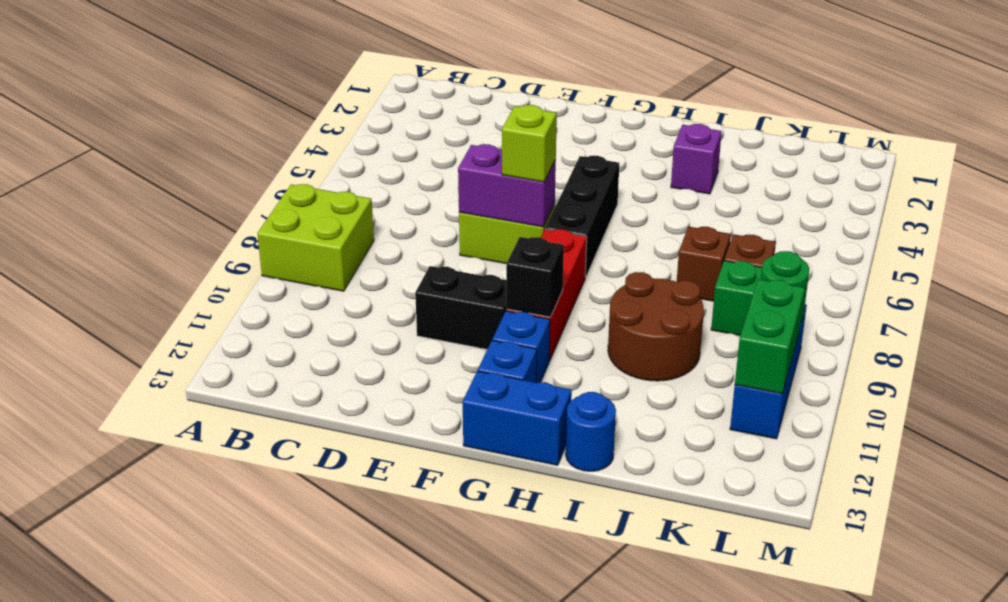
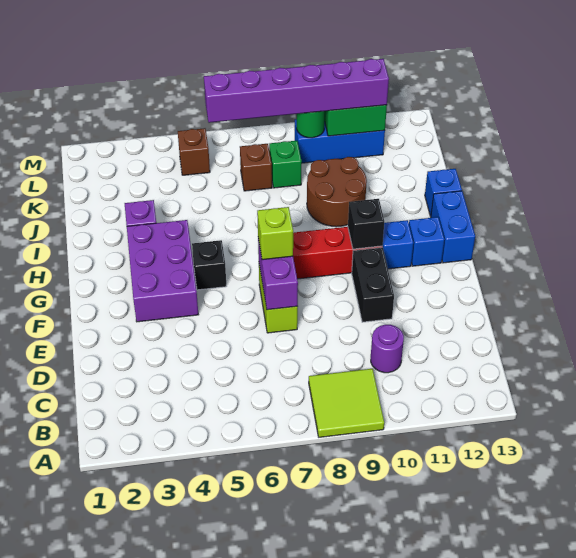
lime 2x2 brick [257,184,374,291] -> lime 2x2 tile [309,369,384,437]
none -> purple 1x1 round brick [371,325,404,373]
none -> purple 2x3 brick [127,220,198,322]
black 1x3 brick [545,156,619,278] -> black 1x1 brick [192,240,226,290]
blue 1x1 round brick [566,392,616,471] -> blue 1x1 brick [425,169,462,216]
brown 1x1 brick [677,227,731,301] -> brown 1x1 brick moved to [178,128,210,175]
none -> purple 1x6 brick [204,59,389,123]

